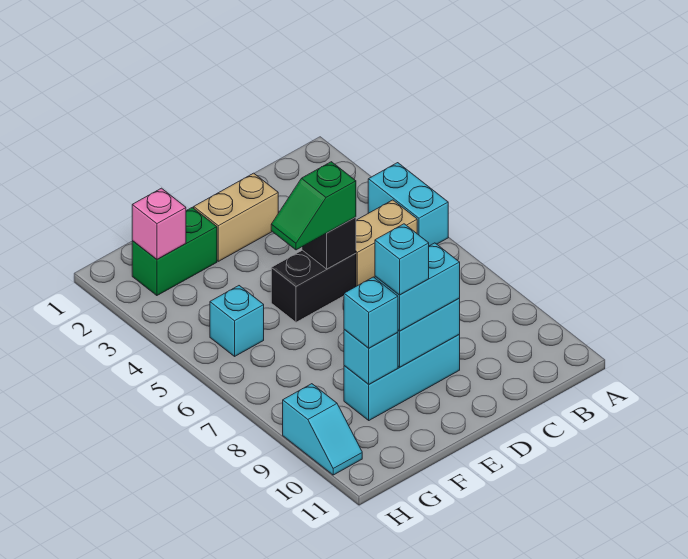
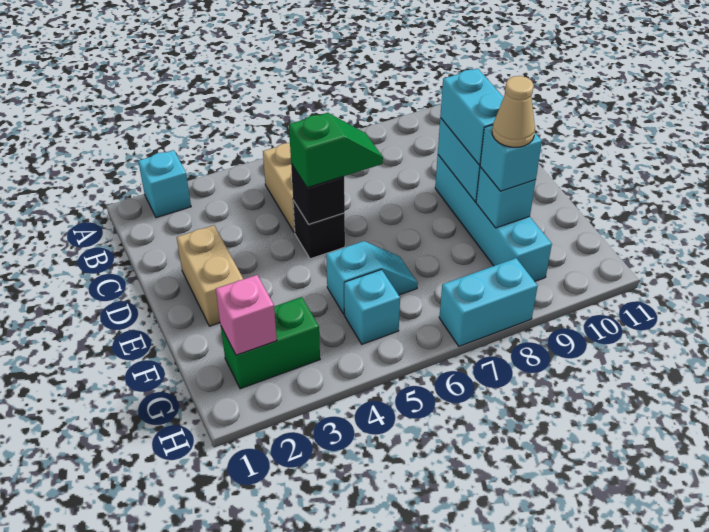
cyan 1x2 brick [368,163,448,246] -> cyan 1x2 brick moved to [439,258,538,346]
black 1x2 brick [271,250,356,322] -> black 1x1 brick [293,201,345,259]
green 1x2 slope [271,162,356,250] -> green 1x2 slope turned to [289,113,383,188]
cyan 1x3 brick [344,335,460,420] -> cyan 1x4 brick [435,155,552,281]
cyan 1x1 brick [375,224,429,295] -> cyan 1x1 brick moved to [138,150,191,218]
green 1x2 brick [132,207,217,296] -> green 1x2 brick turned to [221,297,320,389]
none -> tan 1x1 cone [492,76,535,147]
cyan 1x2 slope [283,384,362,475] -> cyan 1x2 slope moved to [326,241,418,314]

